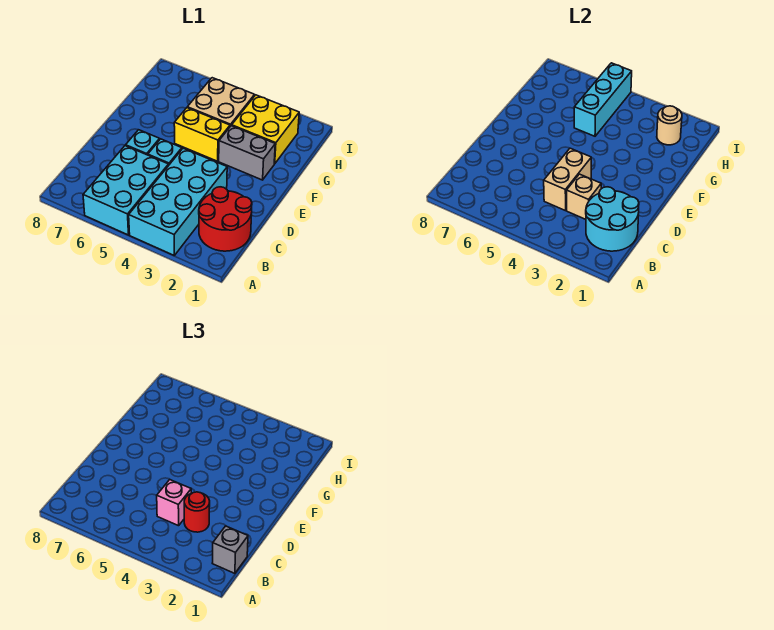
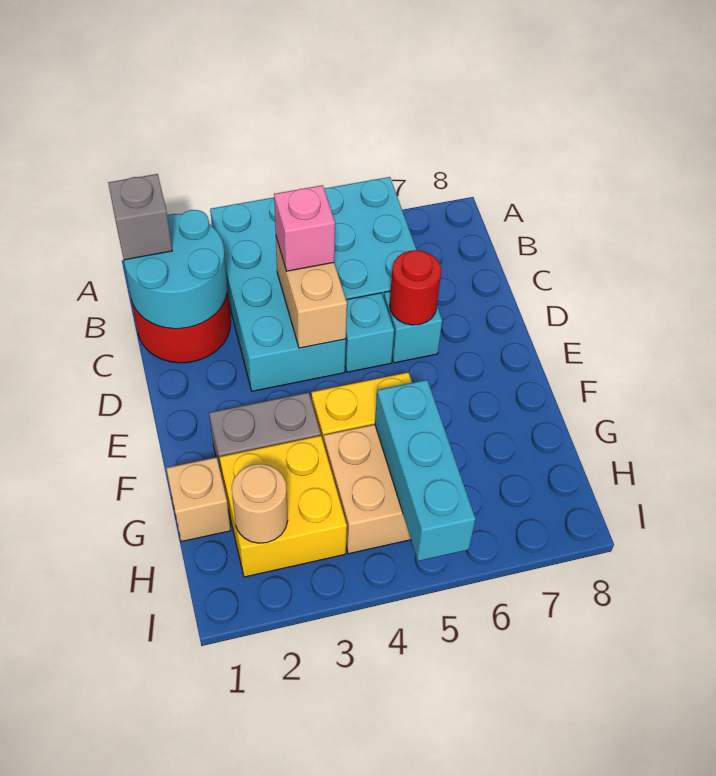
tan 1x1 brick [567,174,601,219] -> tan 1x1 brick moved to [166,457,231,542]
red 1x1 round brick [184,492,210,532] -> red 1x1 round brick moved to [390,250,441,325]

